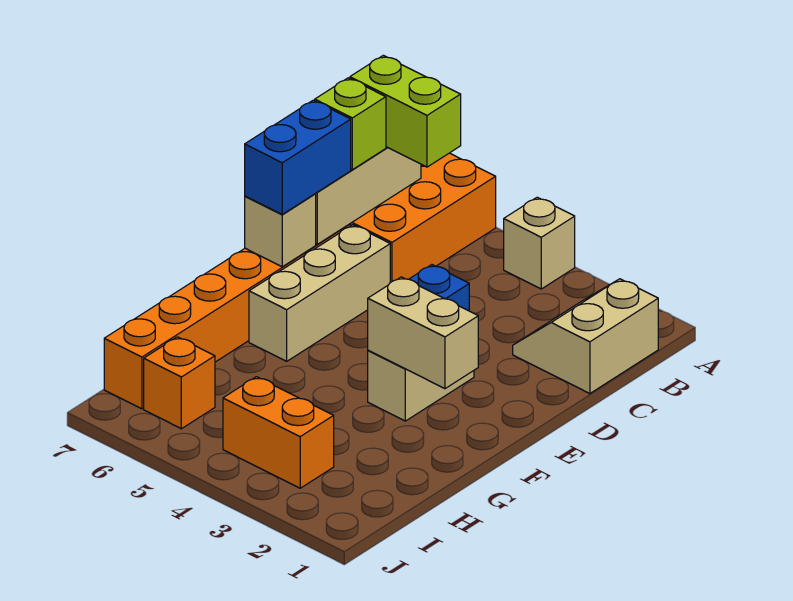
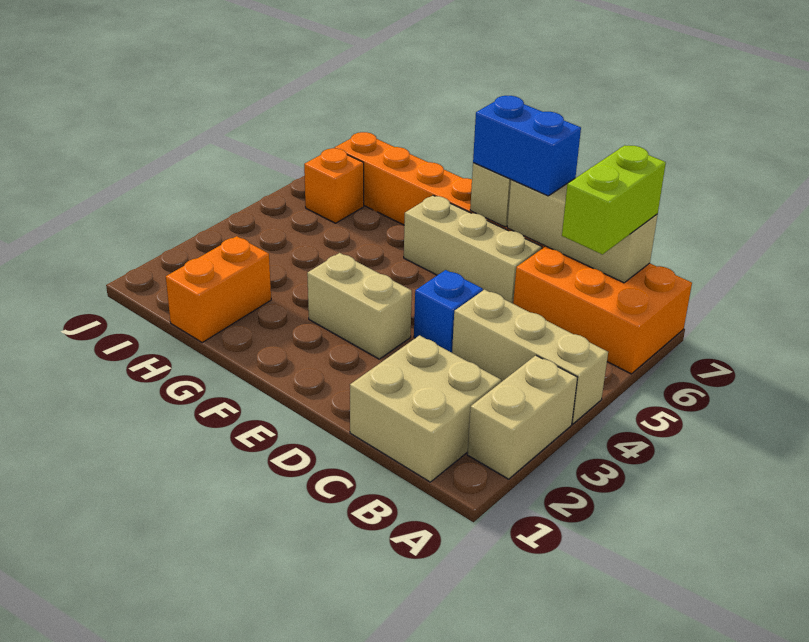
tan 1x1 brick [504,197,575,289] -> tan 1x3 brick [452,290,608,424]
tan 2x2 slope [513,279,658,394] -> tan 2x2 brick [350,335,501,482]
lime 1x1 brick [315,78,386,170] -> none
tan 1x2 brick [368,277,478,389] -> tan 1x2 brick moved to [467,355,578,479]
orange 1x2 brick [223,377,334,488] -> orange 1x2 brick moved to [166,236,271,342]

